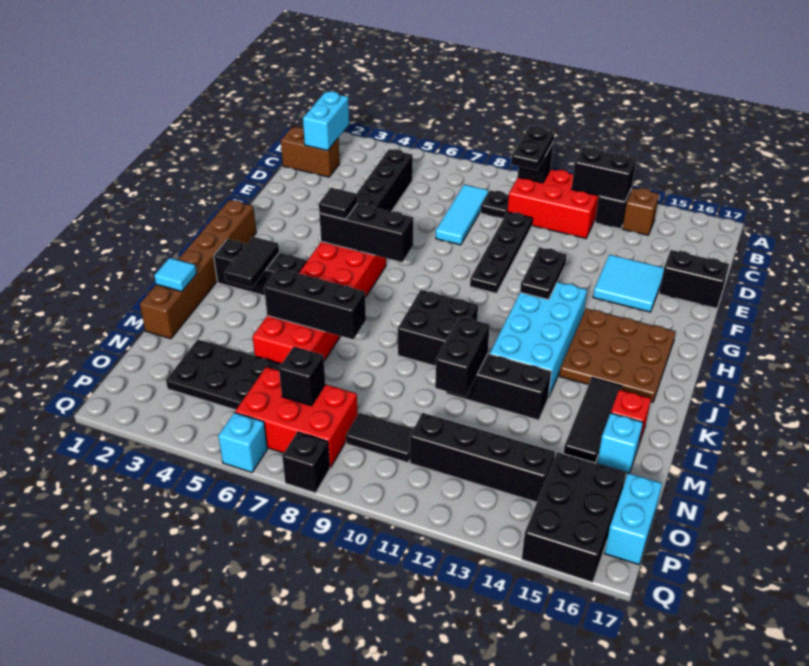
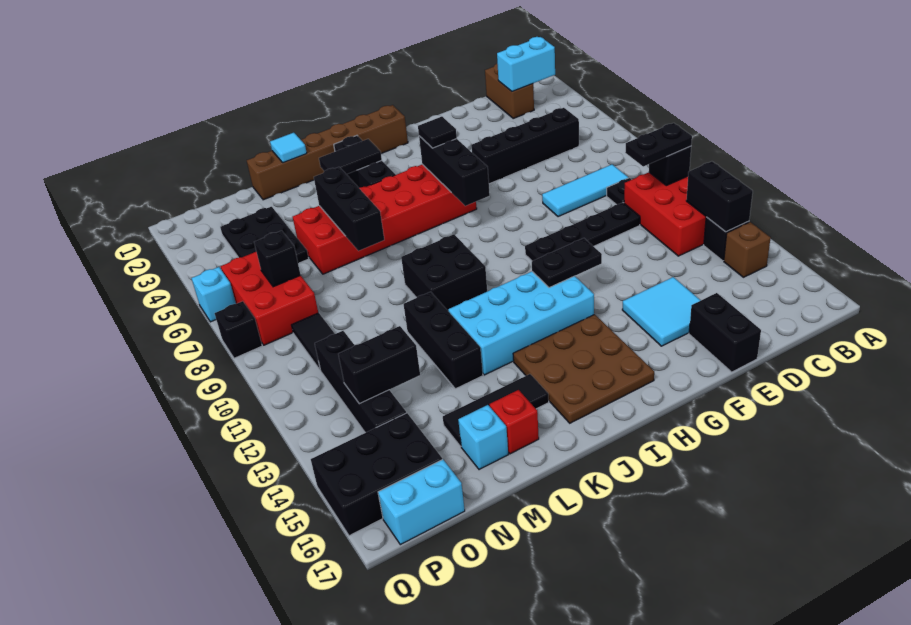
black 1x2 brick [435,316,490,397] -> black 1x2 brick moved to [338,326,420,404]

